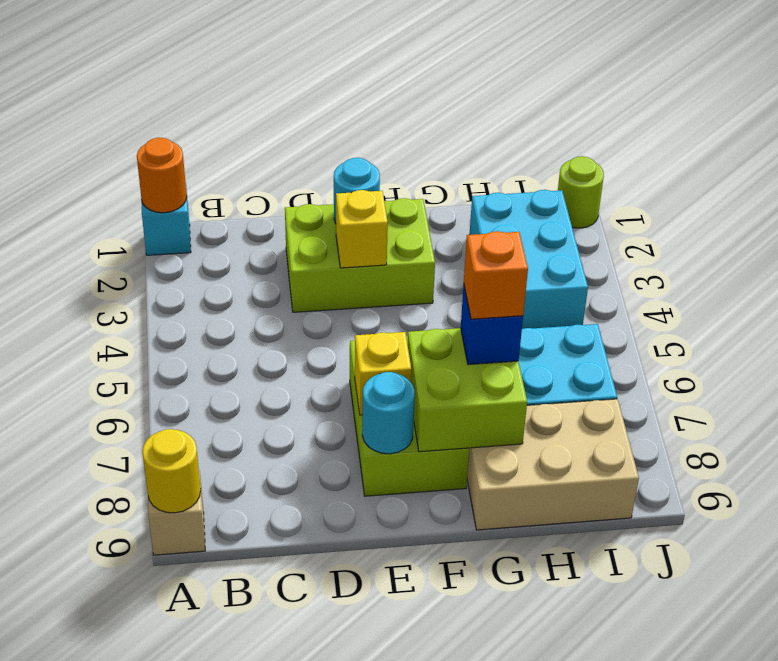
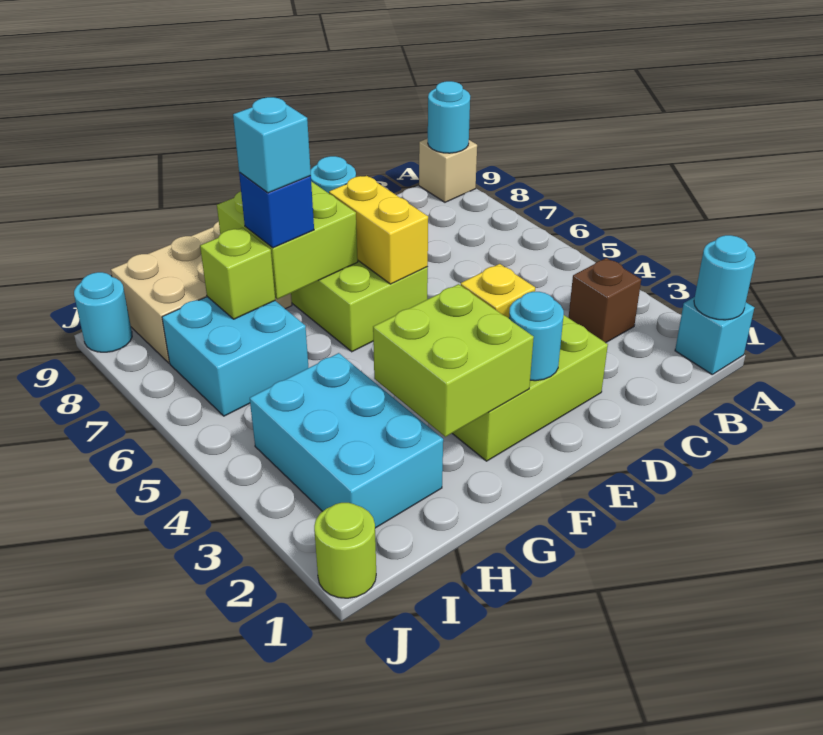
orange 1x1 round brick [137,138,187,213] -> cyan 1x1 round brick [694,235,756,320]
yellow 1x1 round brick [142,429,201,513] -> cyan 1x1 round brick [428,81,470,153]
none -> brown 1x1 brick [569,258,641,343]
yellow 1x1 brick [355,332,411,415] -> yellow 1x2 brick [329,176,428,284]
none -> lime 2x2 brick [373,284,534,437]
orange 1x1 brick [464,231,528,319] -> cyan 1x1 brick [233,97,311,193]
none -> lime 1x1 brick [200,228,275,319]
none -> cyan 1x1 round brick [74,272,132,352]

